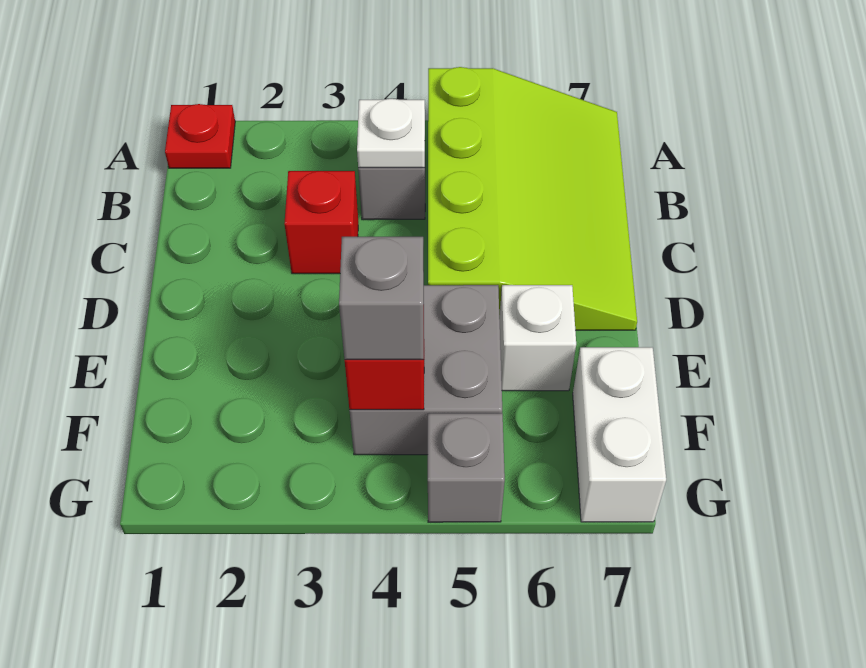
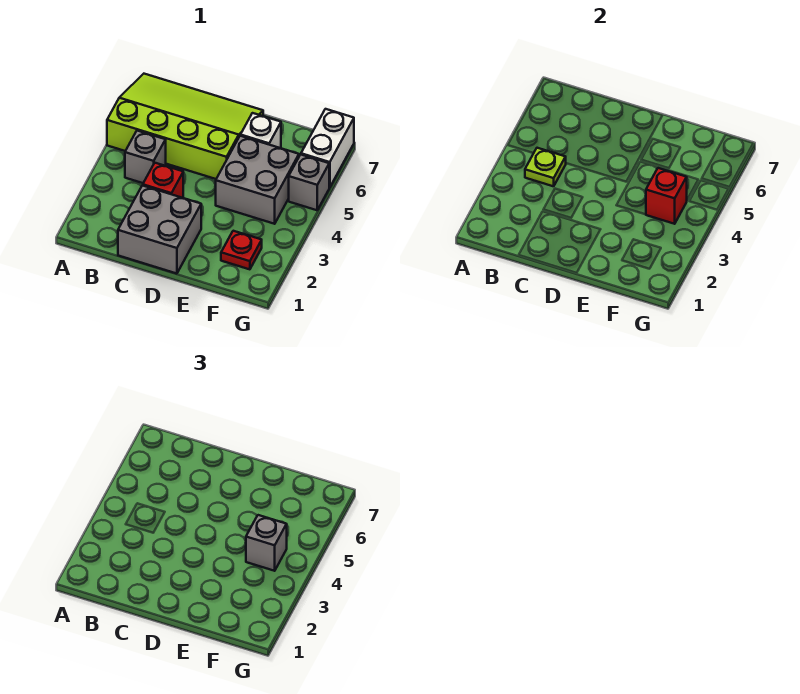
red 1x1 plate [165,104,235,168] -> red 1x1 plate moved to [221,231,262,269]
white 1x1 plate [357,99,425,168] -> lime 1x1 plate [525,148,566,186]
none -> grey 2x2 brick [118,185,201,274]
white 1x2 brick [573,347,666,522] -> white 1x2 brick turned to [301,109,354,188]

